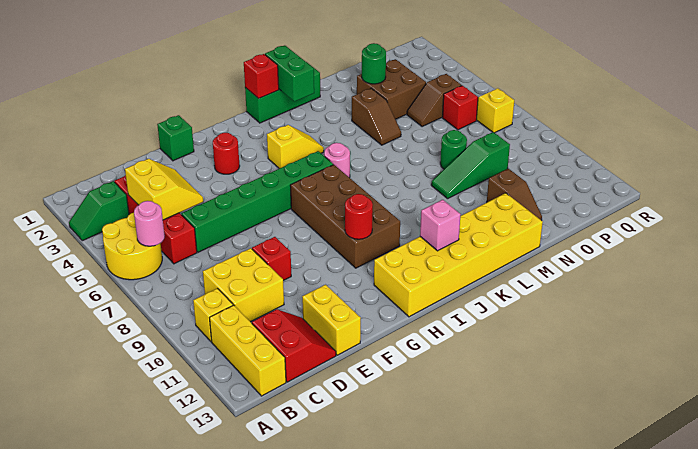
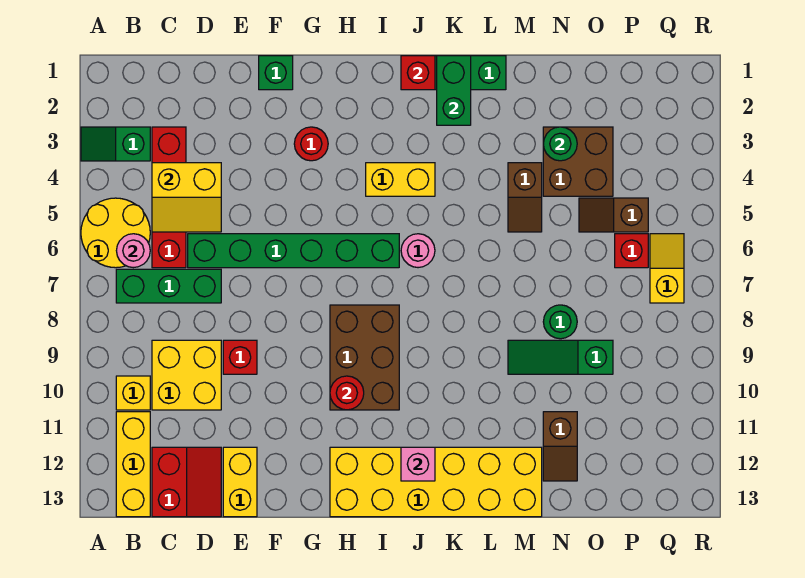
none -> green 1x3 brick [116,269,221,303]
yellow 2x2 slope [125,159,203,220] -> yellow 2x2 slope turned to [152,163,221,232]
brown 2x4 brick [290,165,400,268] -> brown 2x3 brick [330,305,399,410]
yellow 1x2 slope [267,125,324,169] -> yellow 1x2 brick [366,163,435,196]

